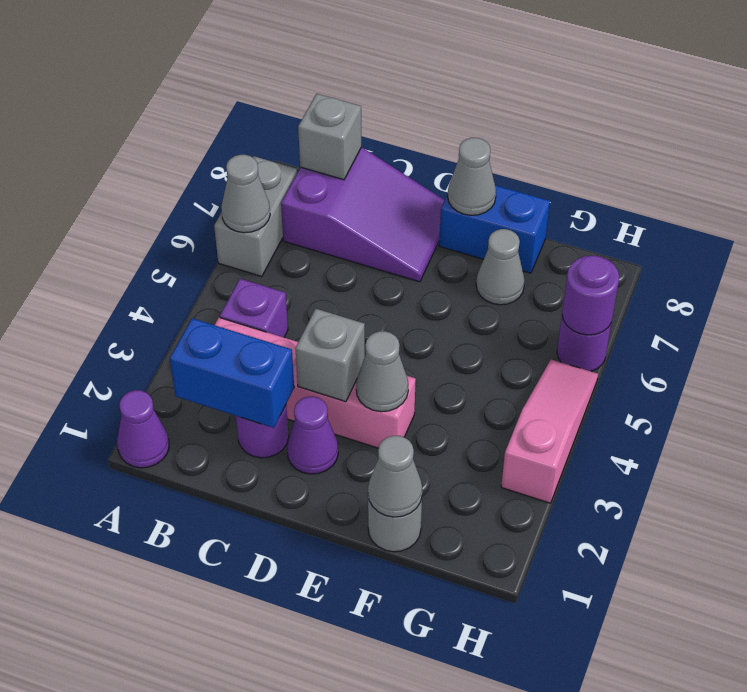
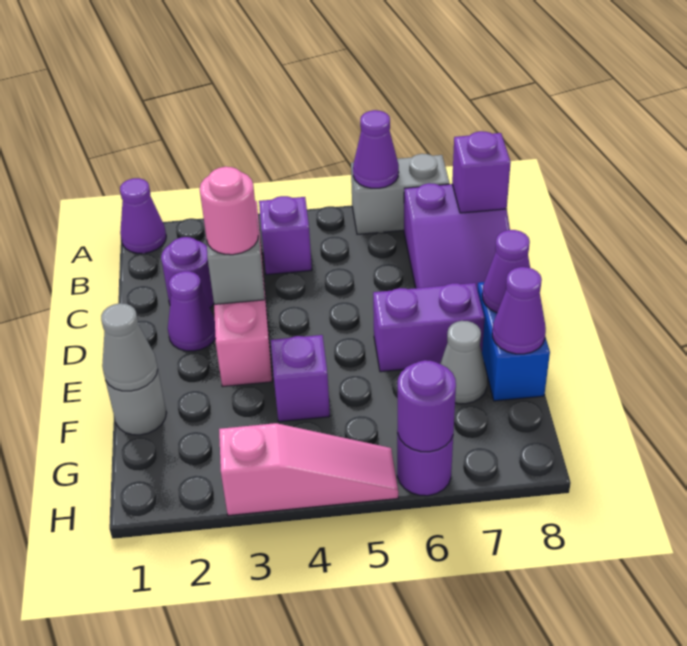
grey 1x1 cone [221,155,270,233] -> purple 1x1 cone [353,110,399,188]
blue 1x2 brick [170,318,294,428] -> none
grey 1x1 brick [298,94,361,180] -> purple 1x1 brick [452,131,511,213]
none -> pink 1x1 round brick [200,167,258,255]
grey 1x1 cone [356,331,408,412] -> none
none -> purple 1x2 brick [373,283,485,372]
grey 1x1 cone [448,138,496,215] -> purple 1x1 cone [482,230,530,313]
none -> purple 1x1 brick [271,335,330,422]
none -> purple 1x1 cone [492,267,546,354]

